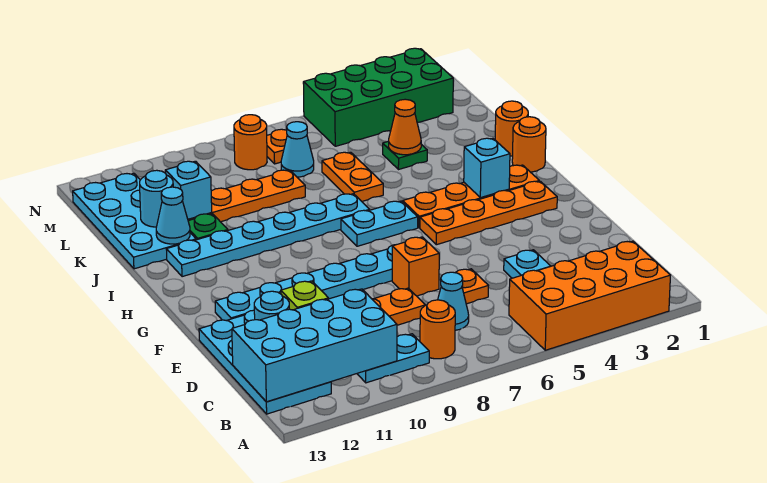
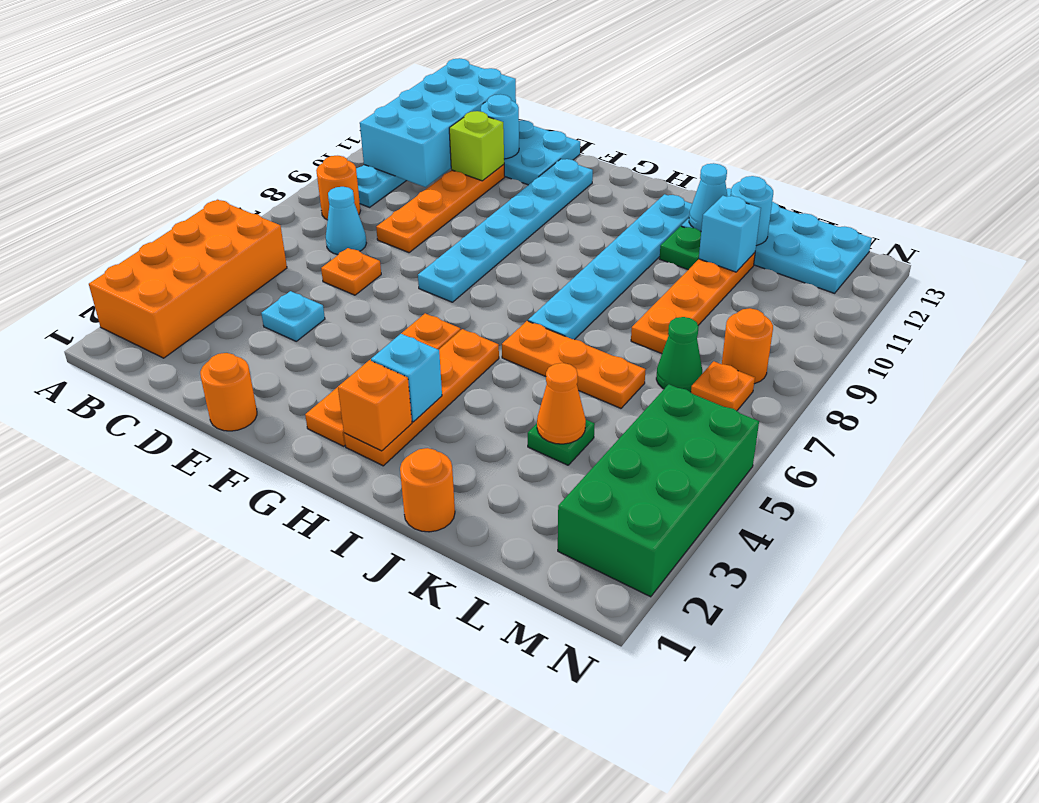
orange 1x1 brick [392,237,439,296] -> orange 1x1 brick moved to [338,360,412,451]
cyan 1x2 plate [341,201,418,246] -> none
orange 1x1 round brick [512,117,546,172] -> orange 1x1 round brick moved to [200,353,257,431]
orange 1x2 plate [322,152,383,201] -> orange 1x3 plate [502,321,646,408]
cyan 1x1 cone [281,122,314,177] -> green 1x1 cone [656,317,702,392]

